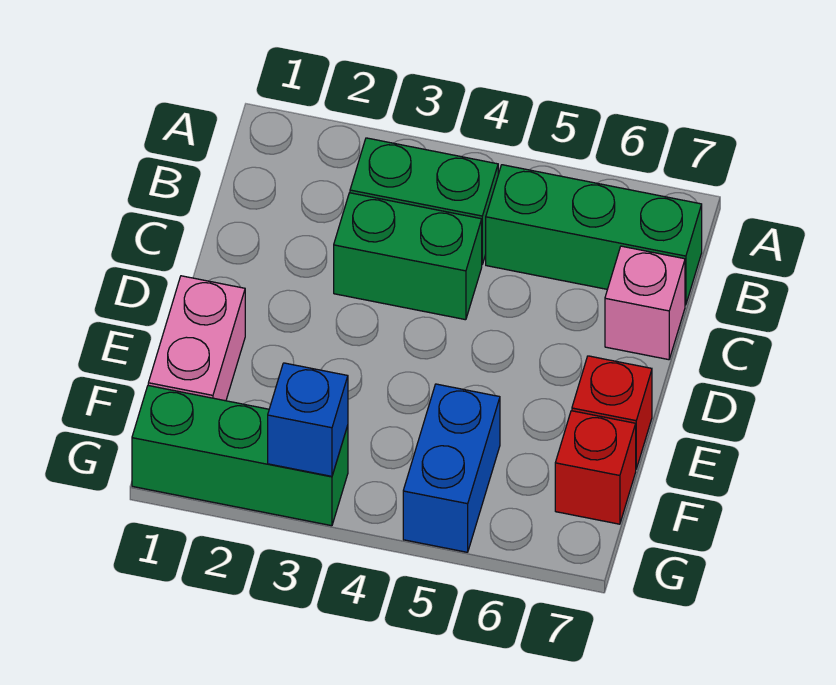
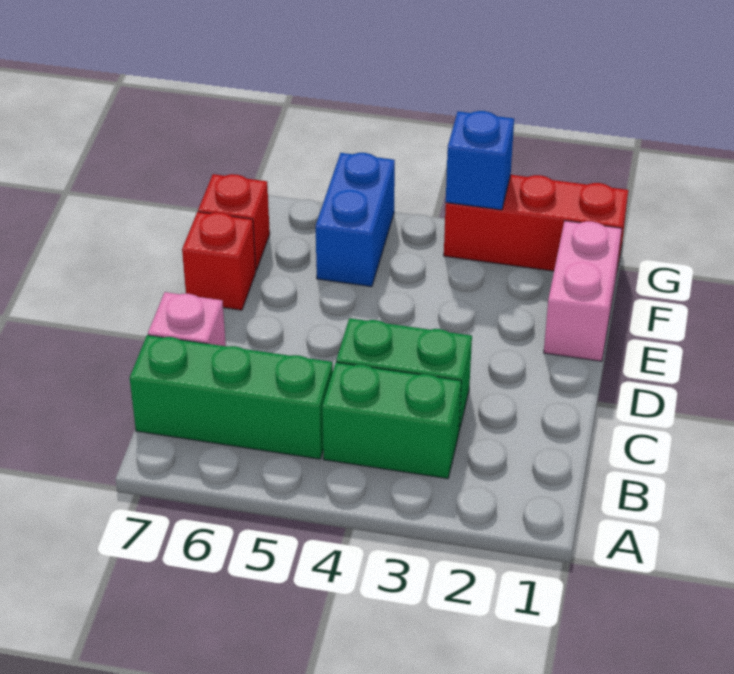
green 1x3 brick [132,386,348,526] -> red 1x3 brick [444,175,628,276]

